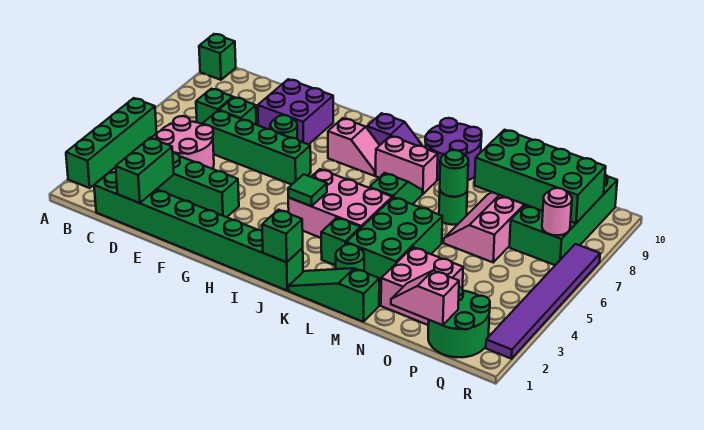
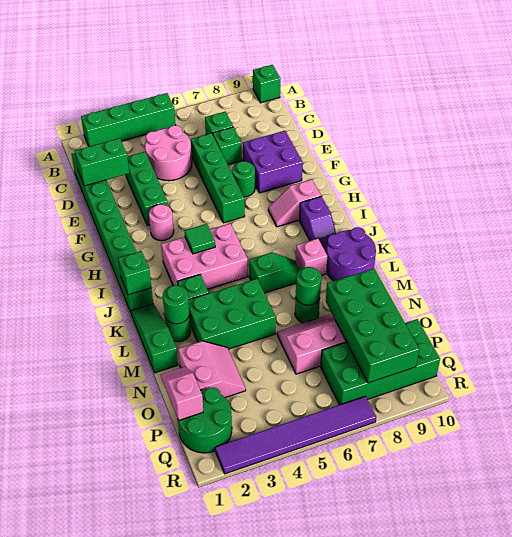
pink 1x2 slope [328,118,380,176] -> pink 1x2 slope turned to [268,179,321,227]
pink 2x3 brick [288,169,392,238] -> pink 2x3 brick turned to [161,224,248,289]
pink 1x2 brick [376,136,438,194] -> pink 1x1 brick [295,239,327,275]
none -> green 1x1 round brick [163,285,189,324]
pink 2x2 brick [381,247,463,325] -> pink 2x2 slope [178,341,246,398]
pink 1x1 round brick [542,188,572,235] -> pink 1x1 round brick moved to [149,204,174,241]

